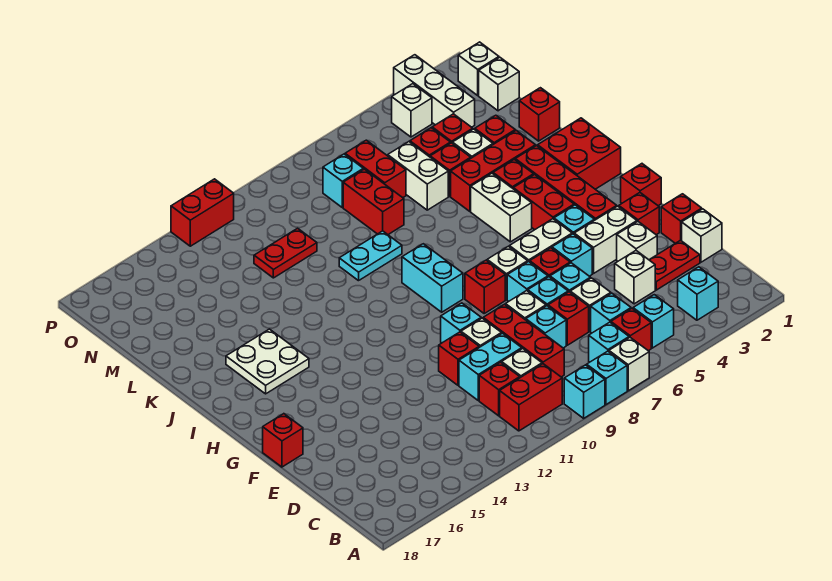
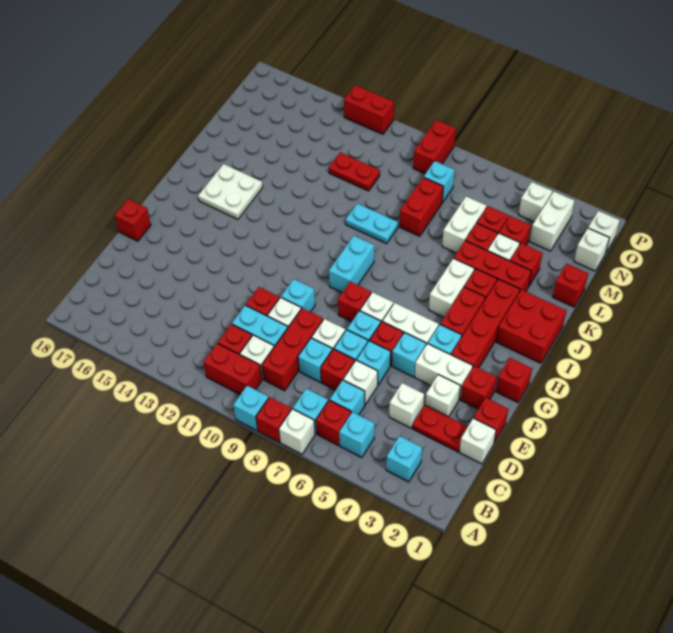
cyan 1x1 brick [587,351,627,405] -> red 1x1 brick [256,397,291,442]
red 1x2 brick [345,140,406,198] -> red 1x2 brick moved to [413,120,456,174]
white 1x3 brick [394,55,475,127] -> white 1x2 brick [530,192,575,251]

